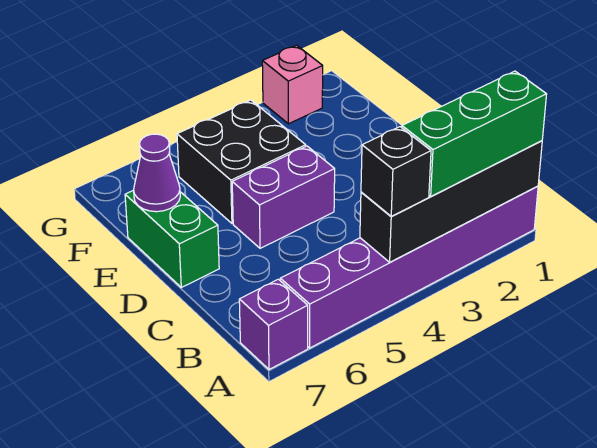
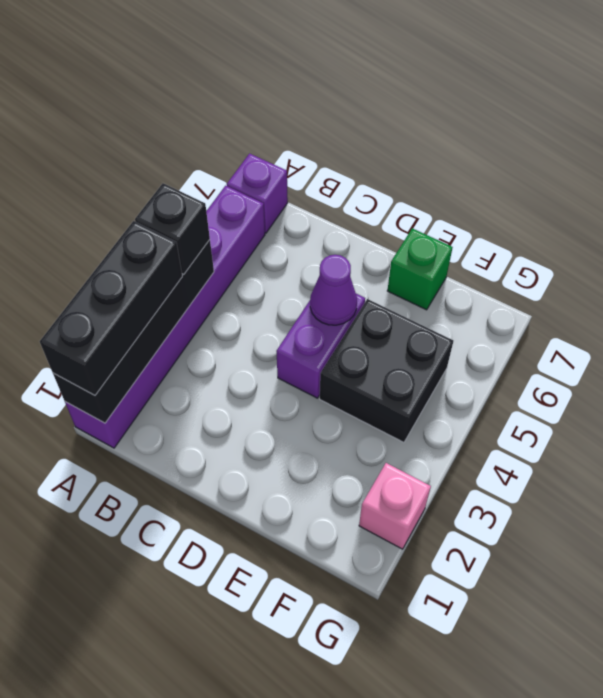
green 1x3 brick [402,71,547,196] -> black 1x3 brick [40,221,182,395]
green 1x2 brick [125,190,219,287] -> green 1x1 brick [387,228,453,310]
purple 1x1 cone [134,134,180,212] -> purple 1x1 cone moved to [310,255,357,325]

